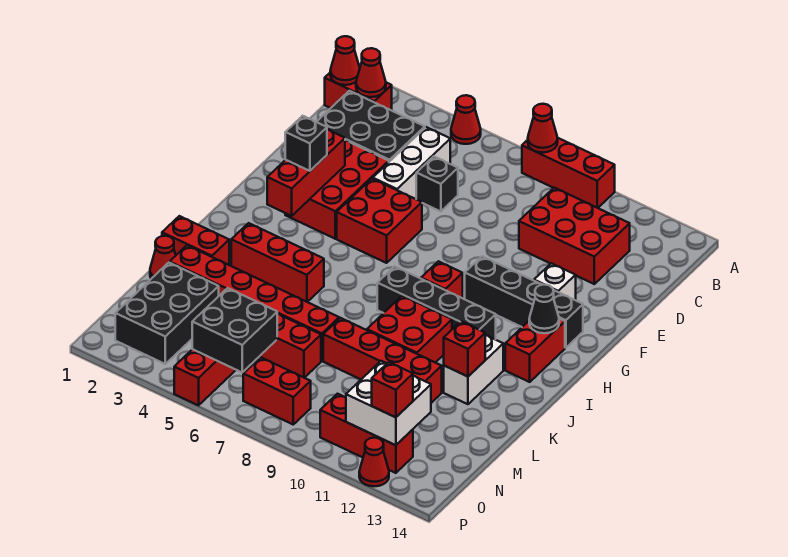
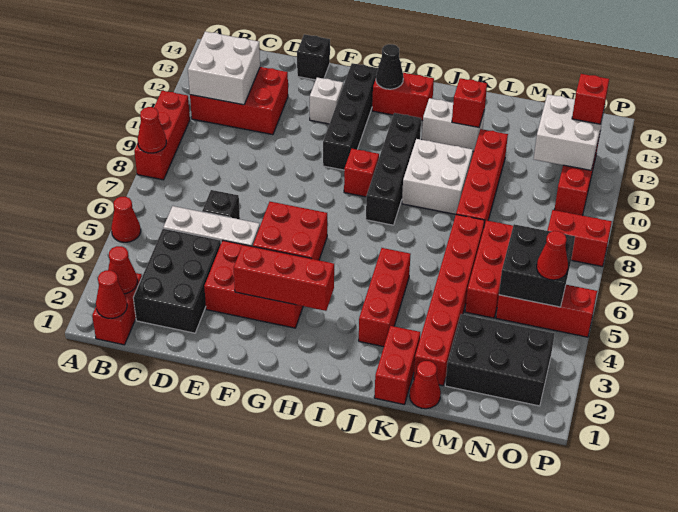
none -> white 2x2 brick [188,32,260,105]
red 2x3 brick [519,188,630,284] -> red 2x3 brick turned to [190,67,288,135]
black 1x1 brick [285,116,327,171] -> black 1x1 brick moved to [297,34,330,80]
red 2x2 brick [367,296,452,363] -> white 2x2 brick [402,139,473,214]
red 1x2 brick [243,357,311,424] -> red 1x2 brick turned to [547,210,612,267]
red 1x1 cone [359,438,389,486] -> red 1x1 cone moved to [537,231,568,280]

